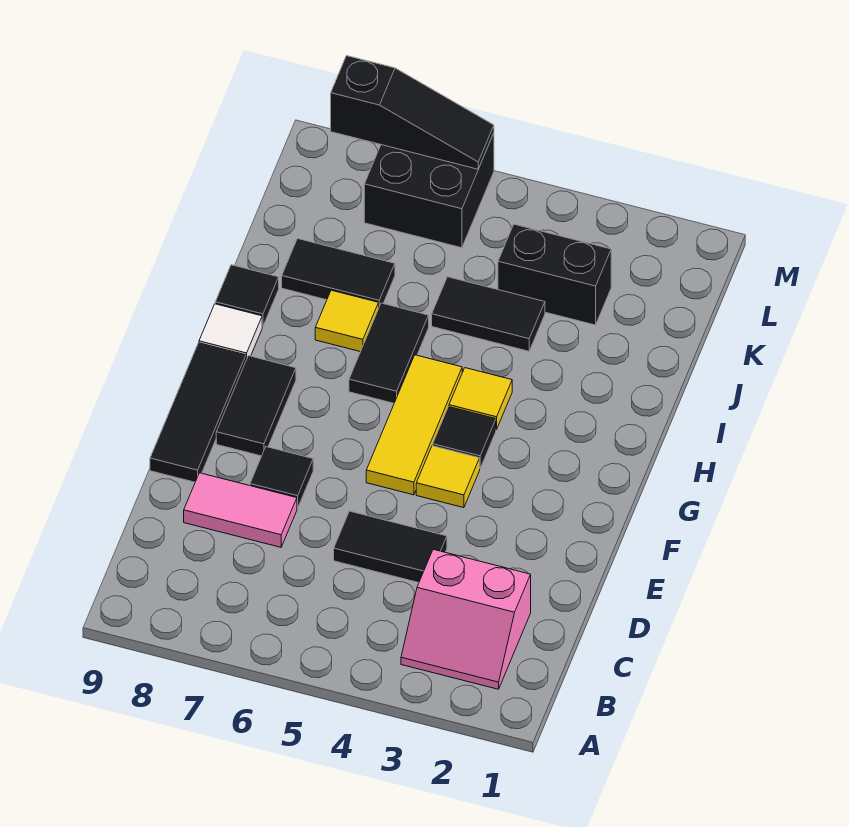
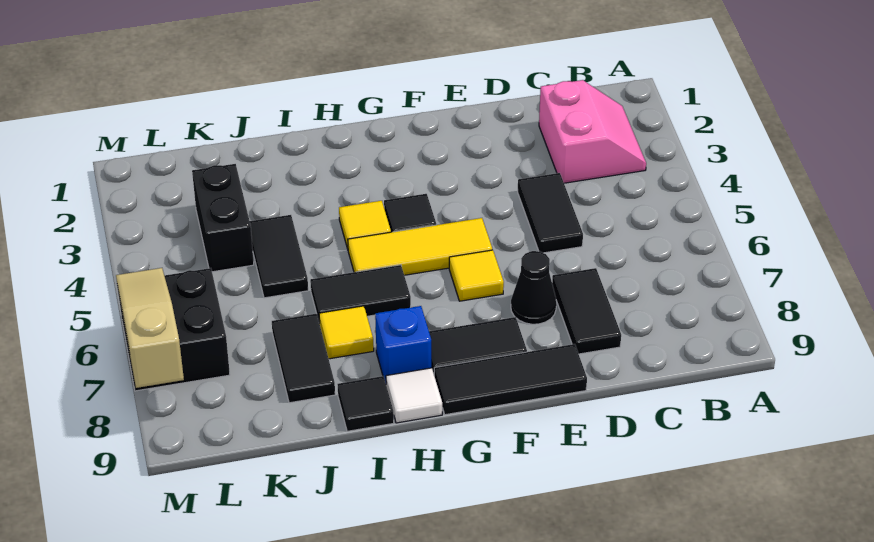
pink 1x2 tile [184,473,297,547] -> black 1x2 tile [552,268,621,354]
black 1x1 tile [250,447,313,508] -> black 1x1 cone [511,251,556,324]
yellow 1x1 tile [416,446,480,508] -> yellow 1x1 tile moved to [449,250,504,301]
none -> blue 1x1 brick [375,306,431,382]
black 1x3 slope [331,56,494,169] -> tan 1x3 slope [116,268,184,388]

